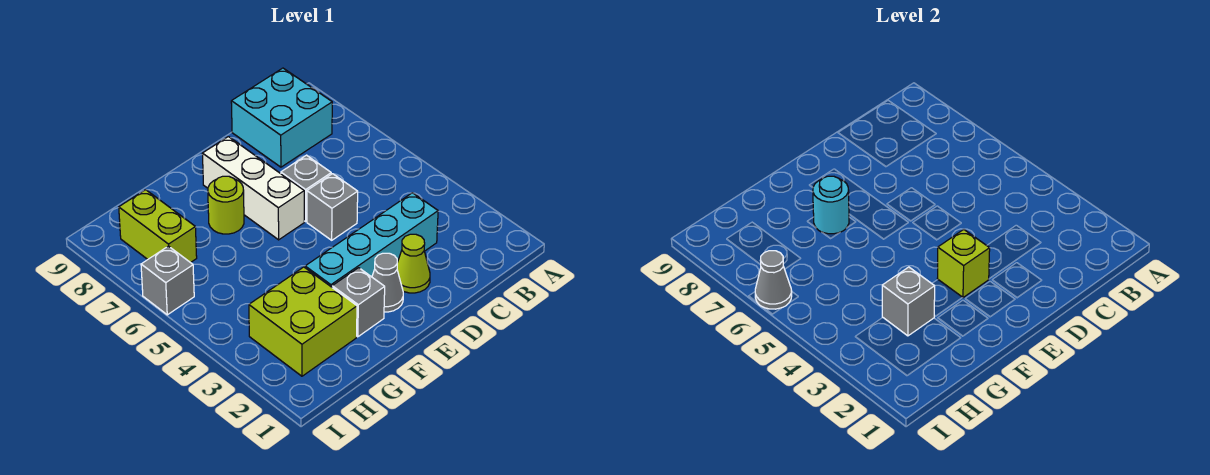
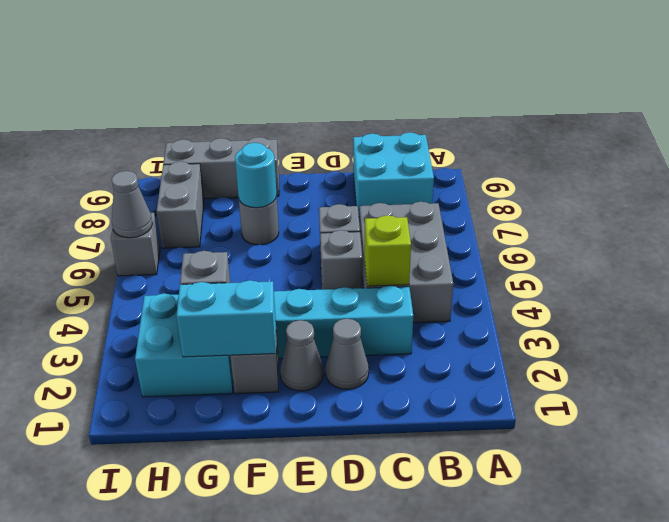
none -> grey 2x3 brick [360,202,453,323]
lime 1x1 cone [397,234,430,293] -> grey 1x1 cone [326,319,369,389]
lime 1x1 brick [937,230,990,298] -> lime 1x1 brick moved to [365,215,411,286]
white 1x3 brick [202,137,304,240] -> none
none -> cyan 1x2 brick [177,280,276,357]
lime 1x1 round brick [208,176,244,234] -> grey 1x1 round brick [239,196,279,245]
none -> grey 1x3 brick [163,137,279,199]
lime 2x2 brick [249,267,357,376] -> cyan 2x2 brick [135,293,233,397]
lime 1x2 brick [119,190,197,263] -> grey 1x2 brick [156,162,204,248]

